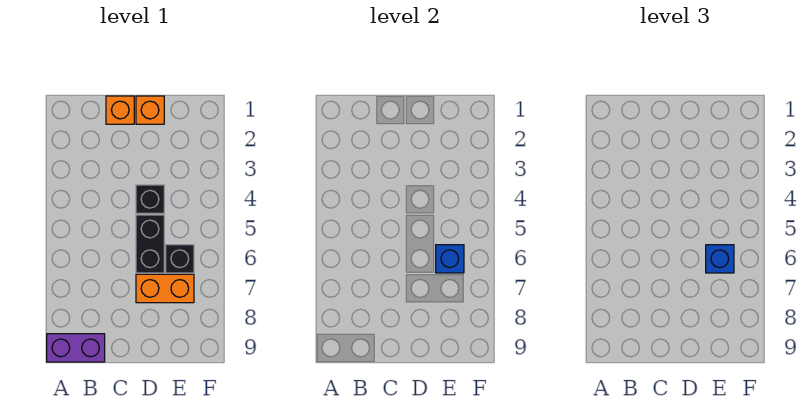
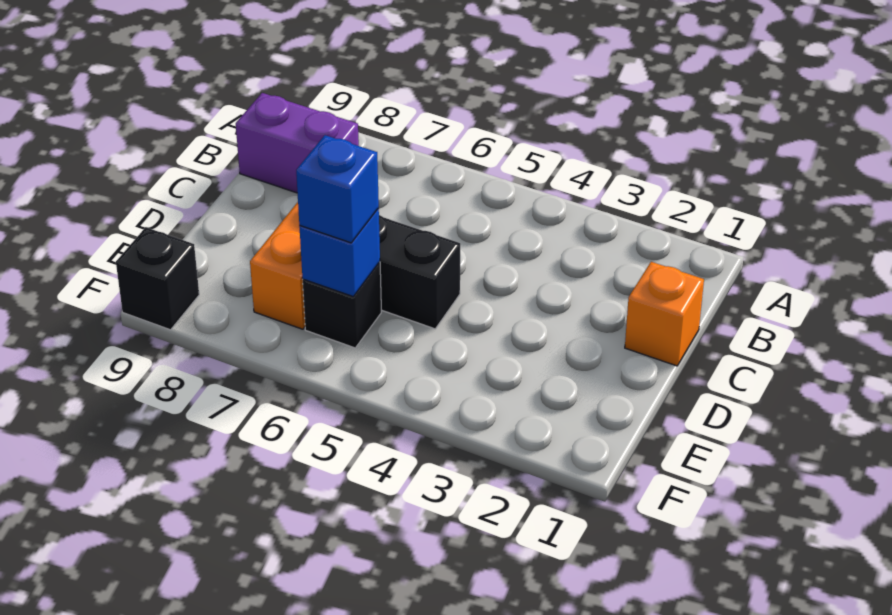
purple 1x2 brick [47,334,105,362] -> purple 1x2 brick turned to [236,93,359,193]
orange 1x1 brick [136,96,164,124] -> none
black 1x1 brick [136,185,164,213] -> black 1x1 brick moved to [116,227,199,330]

